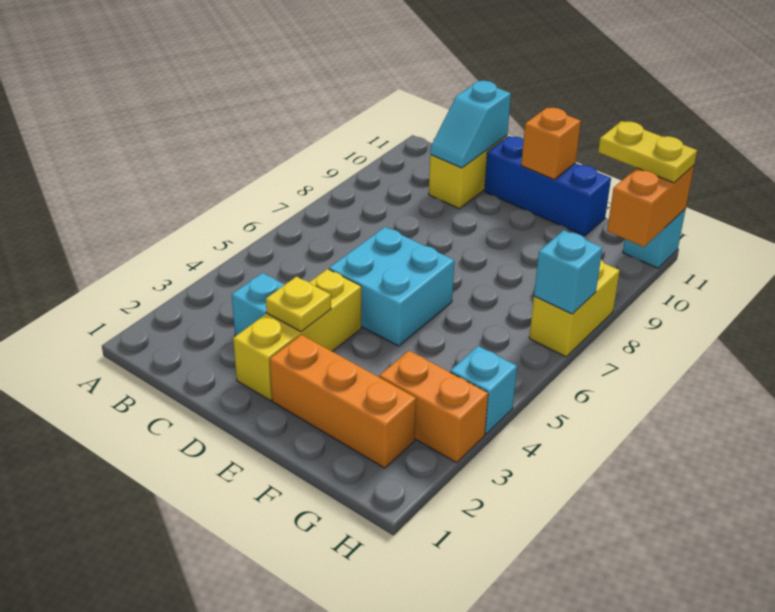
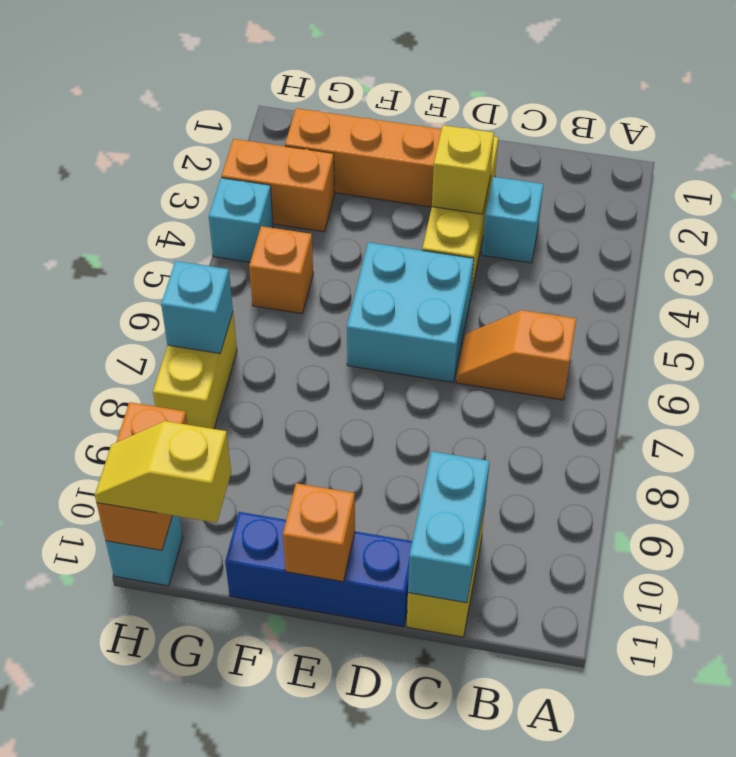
none -> orange 1x2 slope [456,310,576,400]
cyan 1x2 slope [430,81,511,168] -> cyan 1x2 brick [408,451,490,603]
yellow 1x1 plate [266,277,331,332] -> yellow 1x1 brick [432,125,494,214]
none -> orange 1x1 brick [249,226,313,314]
yellow 1x2 plate [598,121,697,183] -> yellow 1x2 slope [95,421,231,523]

